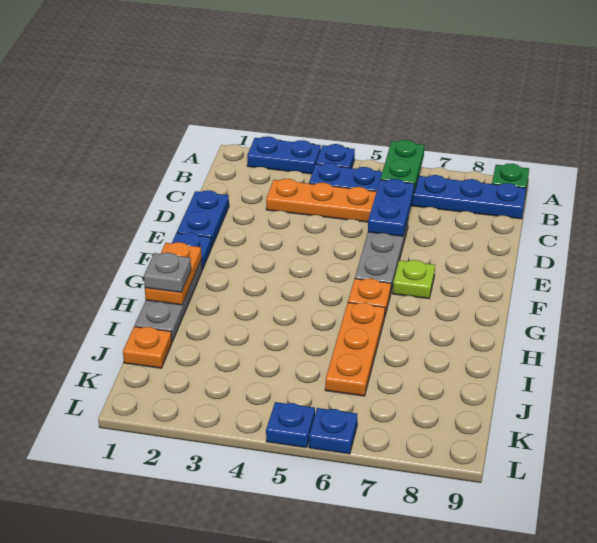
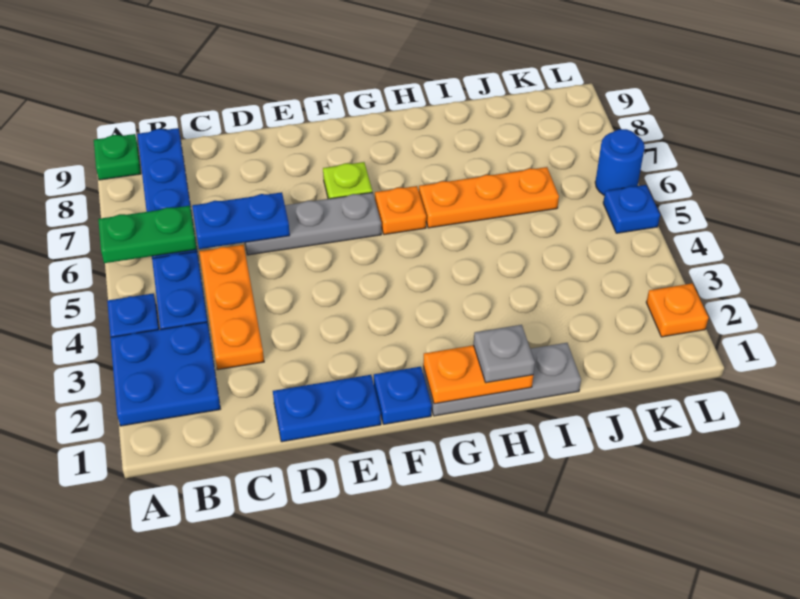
blue 1x2 plate [247,136,321,174] -> blue 2x2 plate [111,322,220,426]
orange 1x1 plate [123,327,172,368] -> orange 1x1 plate moved to [646,284,708,337]
blue 1x1 plate [309,408,357,454] -> blue 1x1 round brick [595,129,645,195]

